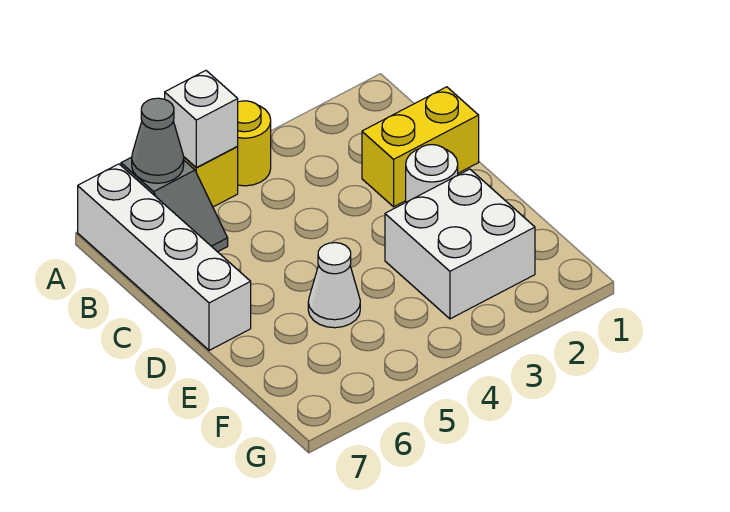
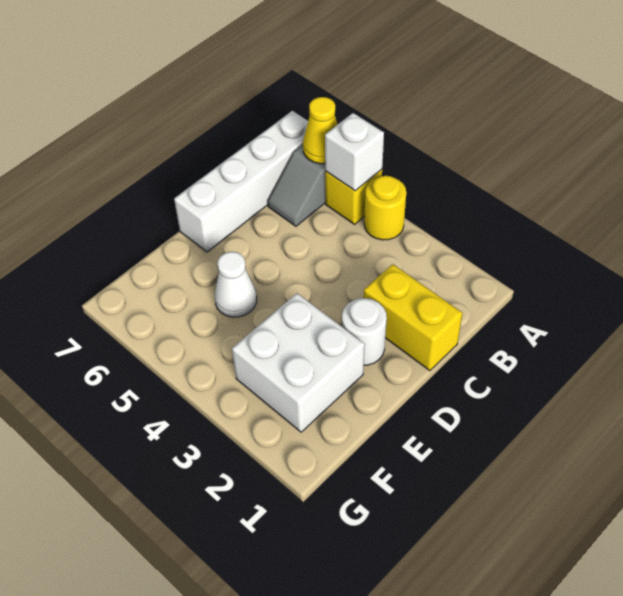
grey 1x1 cone [132,98,184,183] -> yellow 1x1 cone [303,97,338,164]

